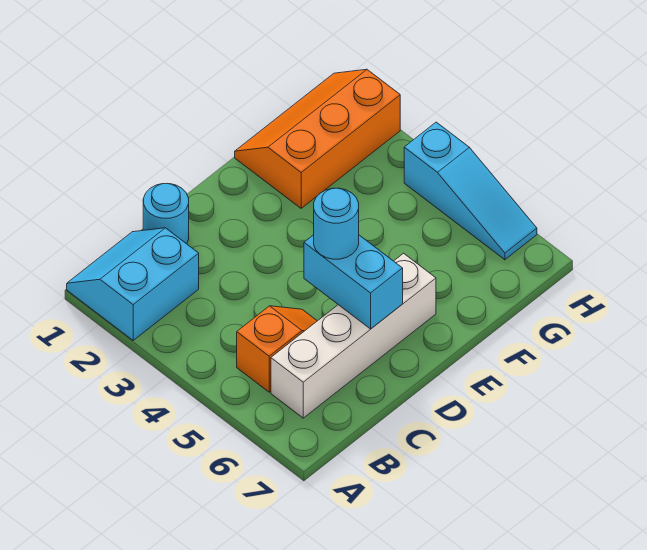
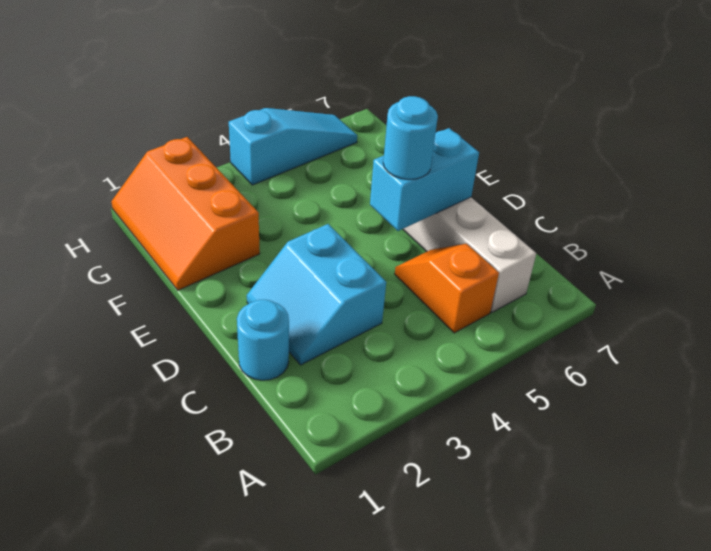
cyan 2x2 slope [67,228,199,340] -> cyan 2x2 slope moved to [247,224,386,365]

